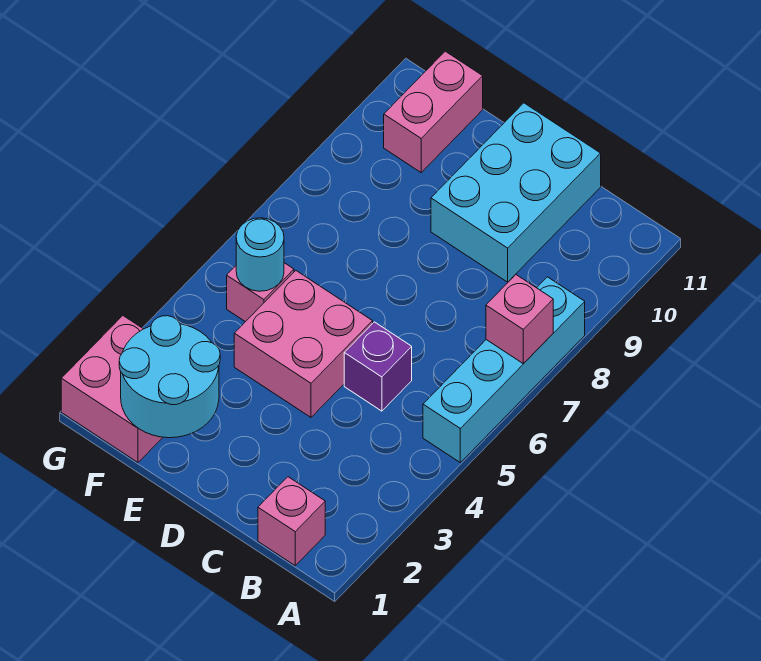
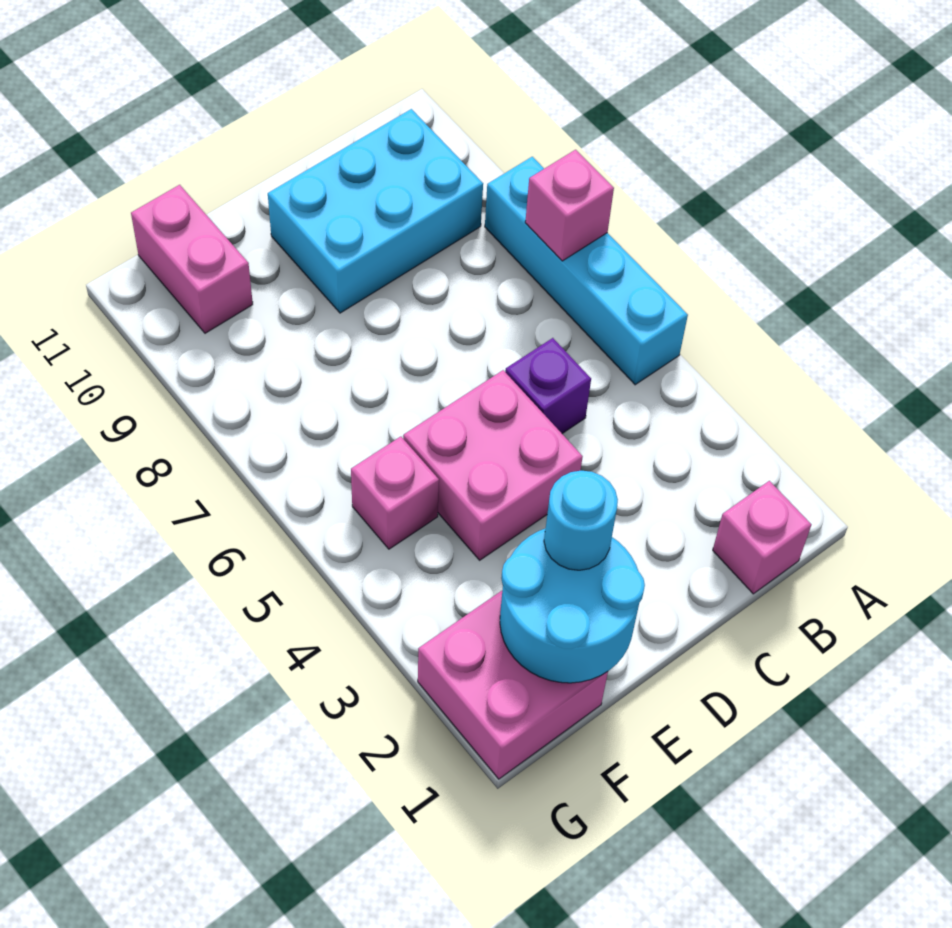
cyan 2x3 brick [431,103,601,282] -> cyan 2x3 brick turned to [268,109,483,313]
cyan 1x1 round brick [236,218,284,291] -> cyan 1x1 round brick moved to [544,471,618,570]

